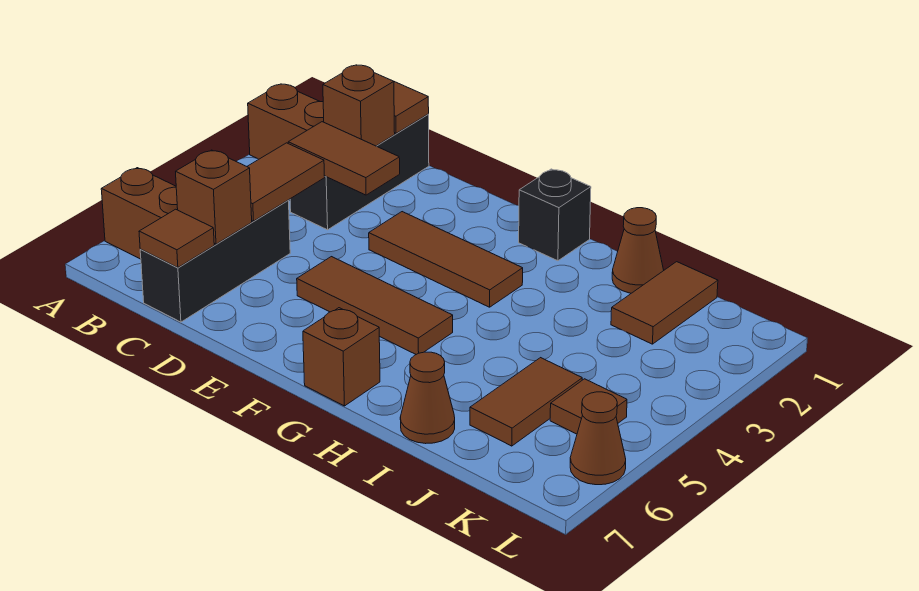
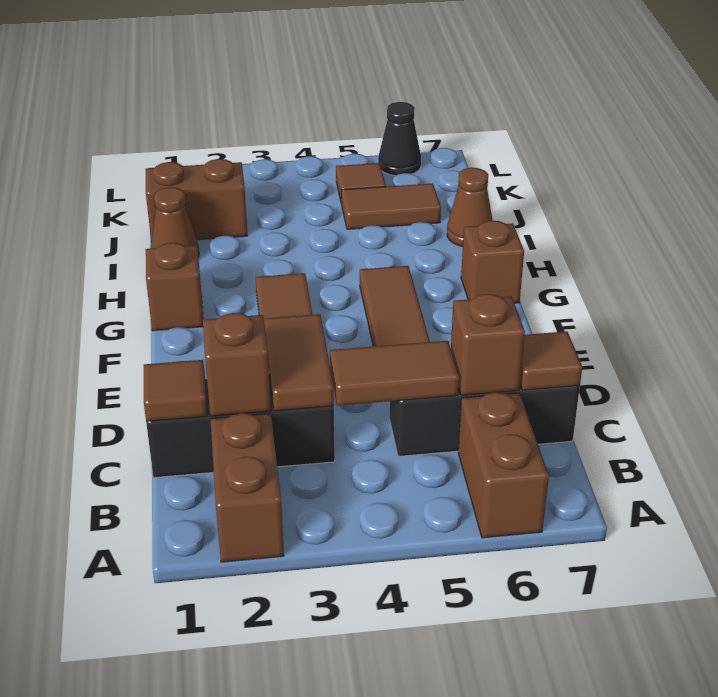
black 1x1 brick [519,169,591,261] -> brown 1x1 brick [146,243,203,331]
brown 1x2 tile [611,262,718,344] -> brown 1x2 brick [146,159,248,242]
brown 1x1 cone [570,392,626,485] -> black 1x1 cone [378,102,421,176]

